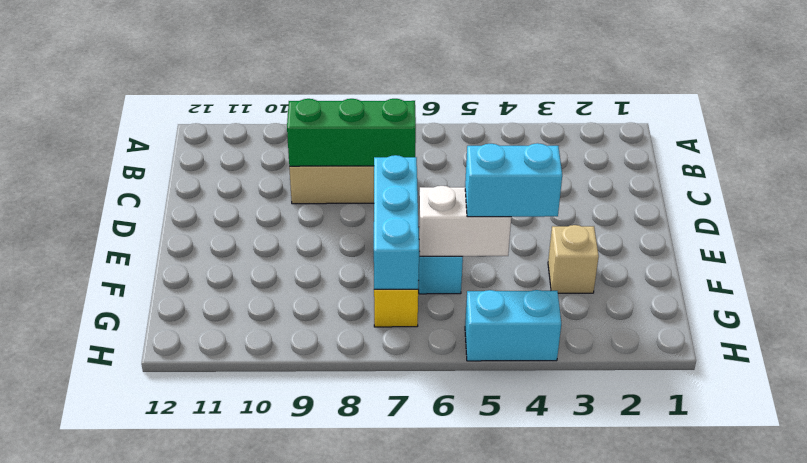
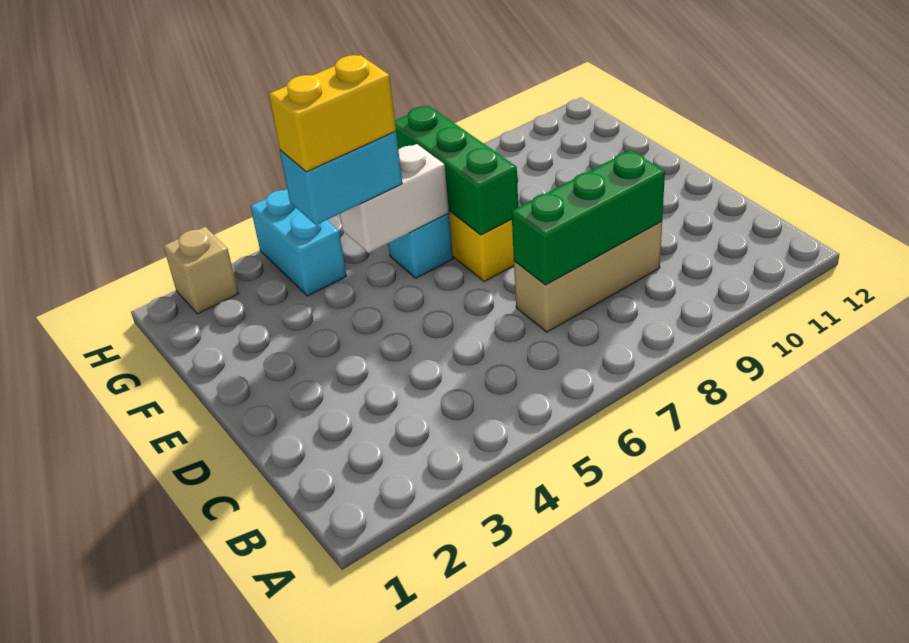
cyan 1x3 brick [374,155,419,289] -> green 1x3 brick [395,106,518,235]
tan 1x1 brick [548,225,599,293] -> tan 1x1 brick moved to [163,227,239,314]
none -> yellow 1x2 brick [269,55,396,172]
cyan 1x2 brick [465,290,561,361] -> cyan 1x2 brick turned to [250,189,347,296]

